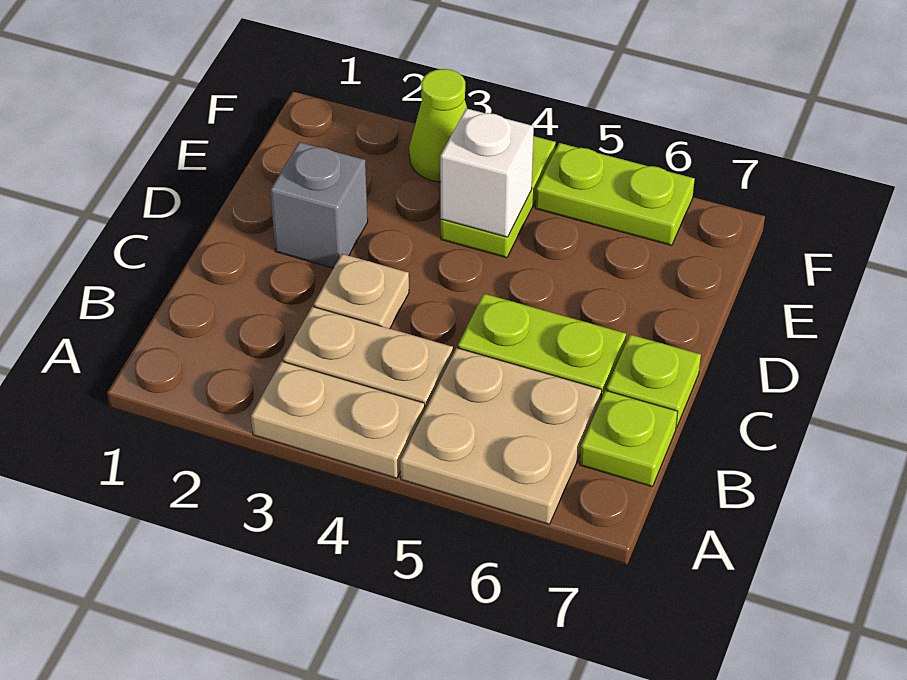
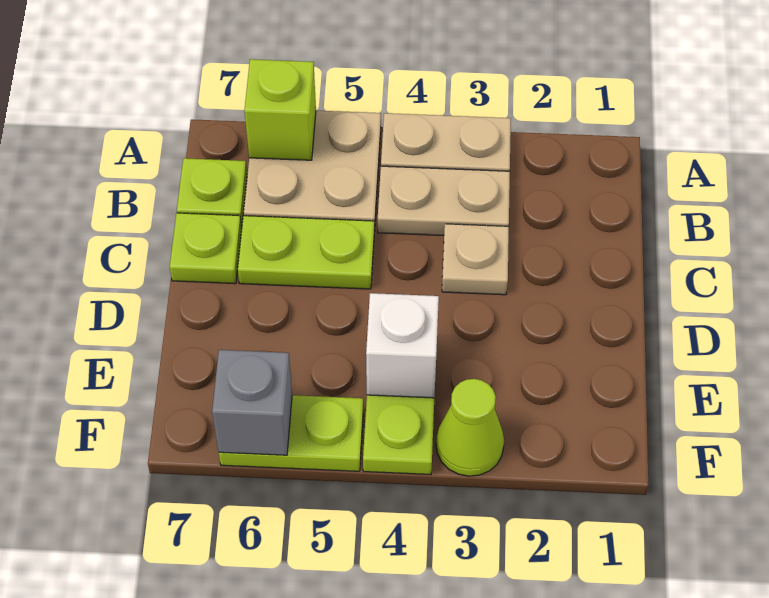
none -> lime 1x1 brick [244,59,316,160]
grey 1x1 brick [270,142,368,268] -> grey 1x1 brick moved to [212,350,292,455]

